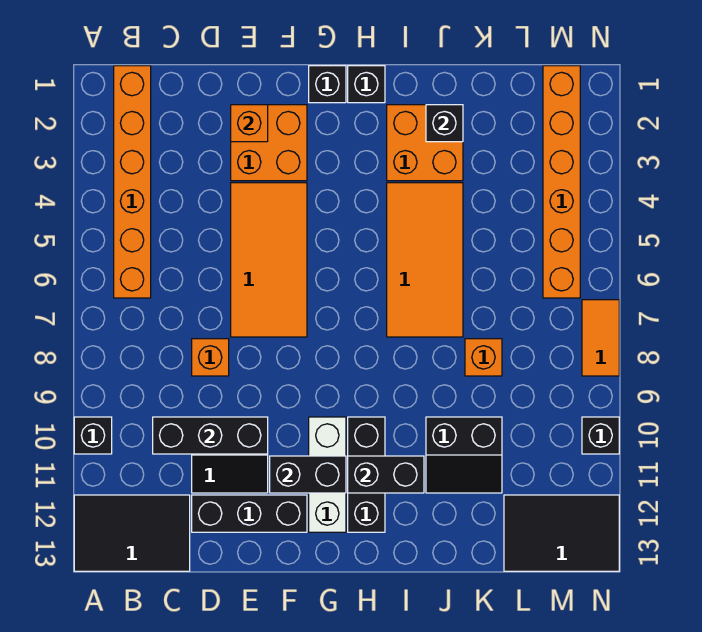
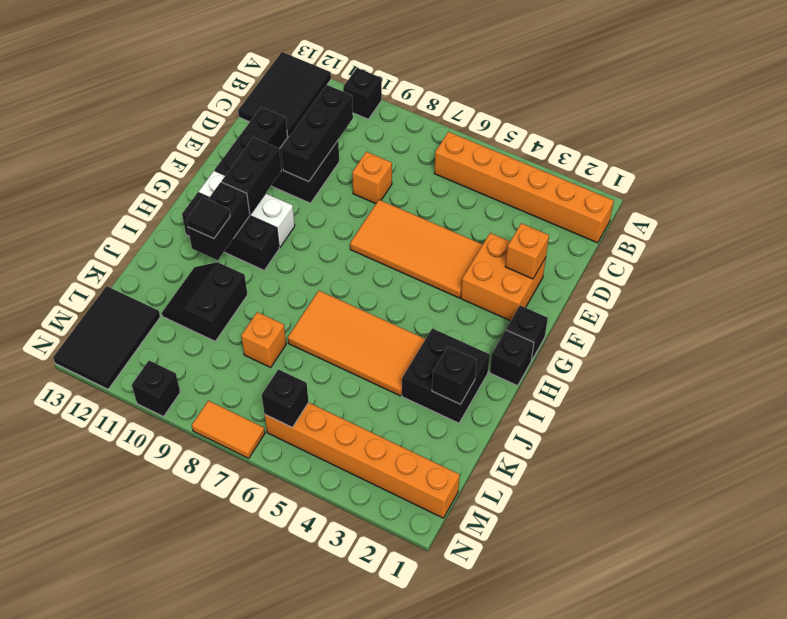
orange 2x2 brick [387,105,463,181] -> black 2x2 brick [402,328,490,423]
none -> black 1x1 tile [186,197,230,239]
none -> black 1x1 brick [262,369,309,427]

